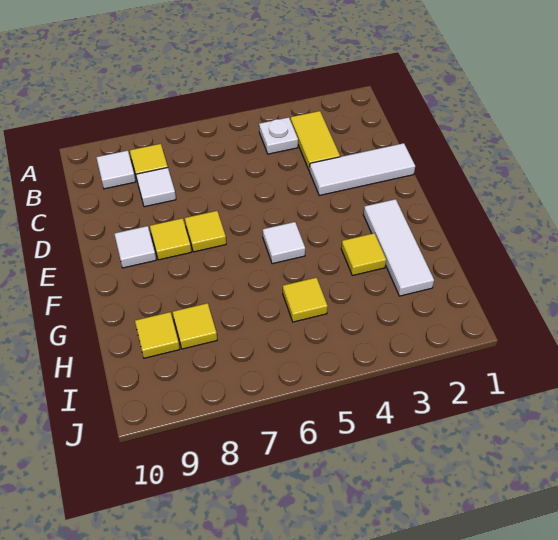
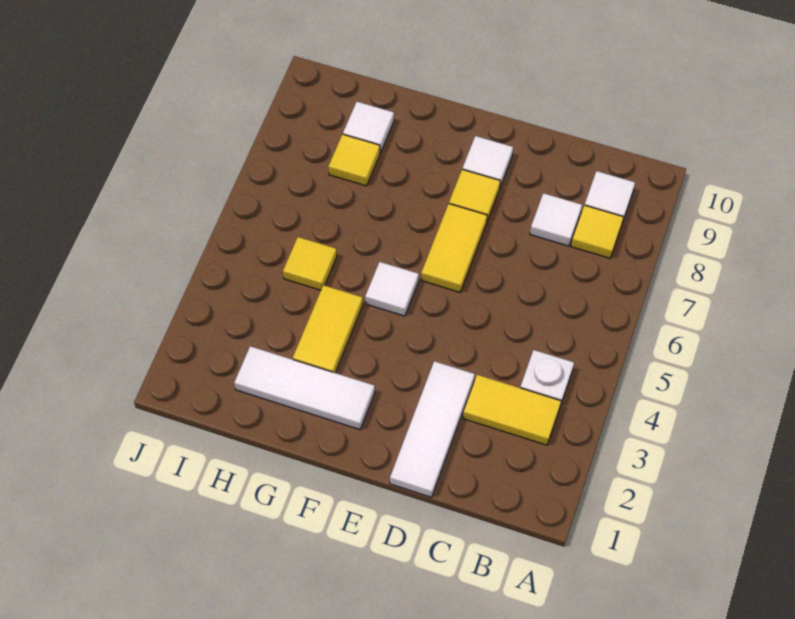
yellow 1x1 tile [185,211,226,252] -> yellow 1x2 tile [421,204,487,292]
yellow 1x1 tile [341,233,386,276] -> yellow 1x2 tile [293,285,363,373]
yellow 1x1 tile [135,312,180,358] -> white 1x1 tile [343,102,394,152]

